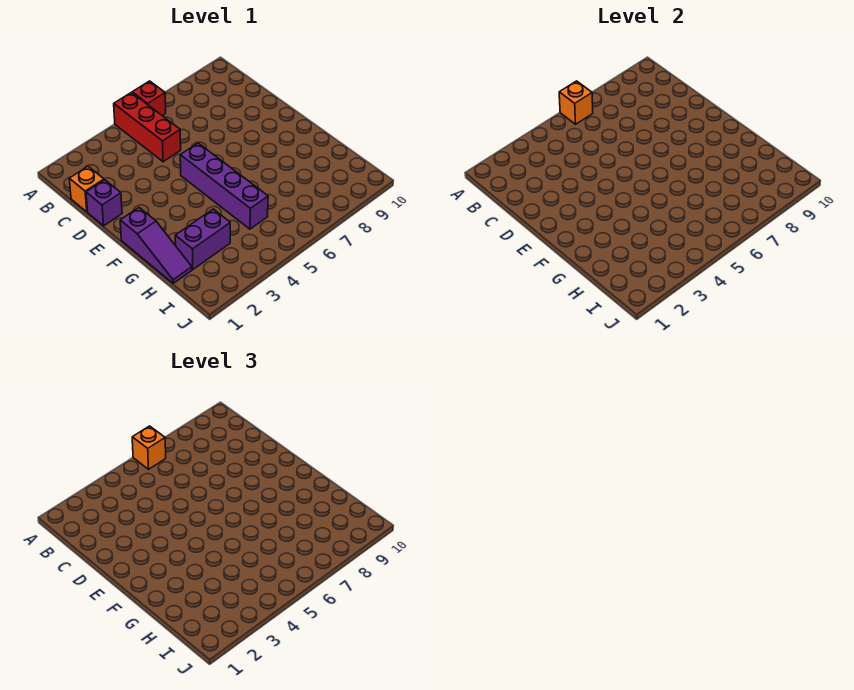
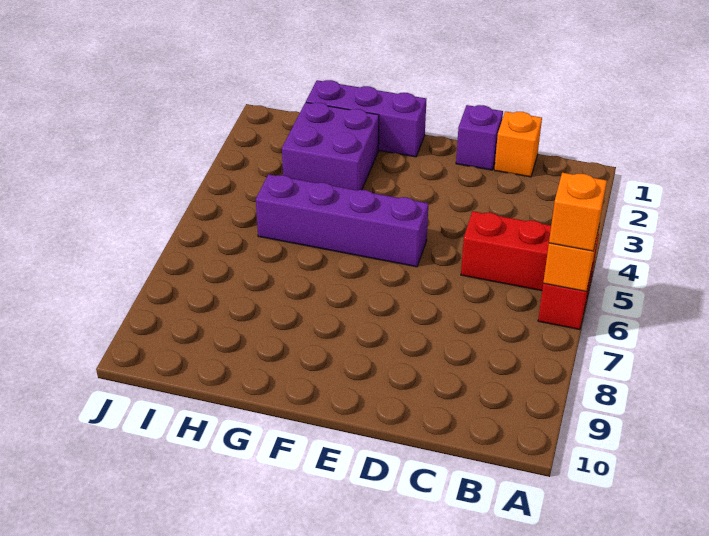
purple 1x3 slope [120,208,192,283] -> purple 1x3 brick [306,80,426,157]
purple 1x2 brick [175,209,230,269] -> purple 2x2 brick [282,102,379,190]

